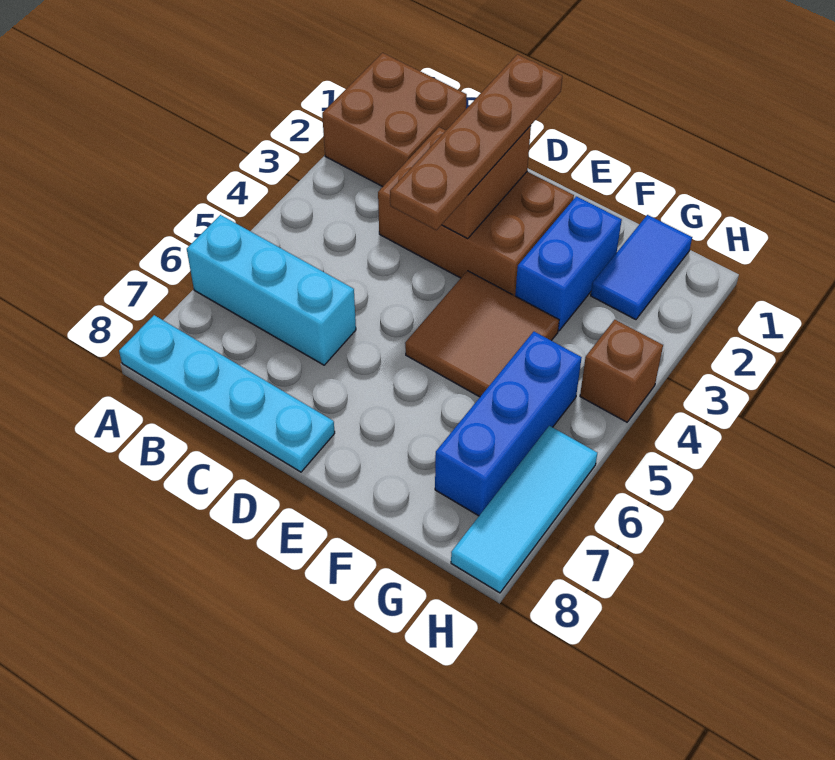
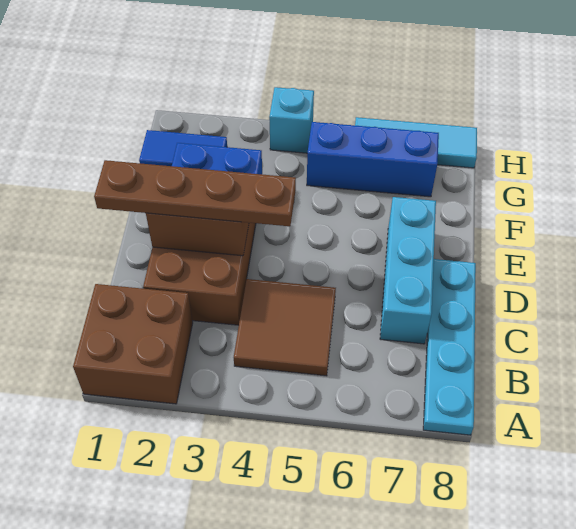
cyan 1x3 brick [187,215,356,365] -> cyan 1x3 brick moved to [380,197,436,344]
brown 2x2 tile [405,271,559,397] -> brown 2x2 tile moved to [234,279,336,376]
brown 1x1 brick [580,320,663,422] -> cyan 1x1 brick [269,87,314,153]

